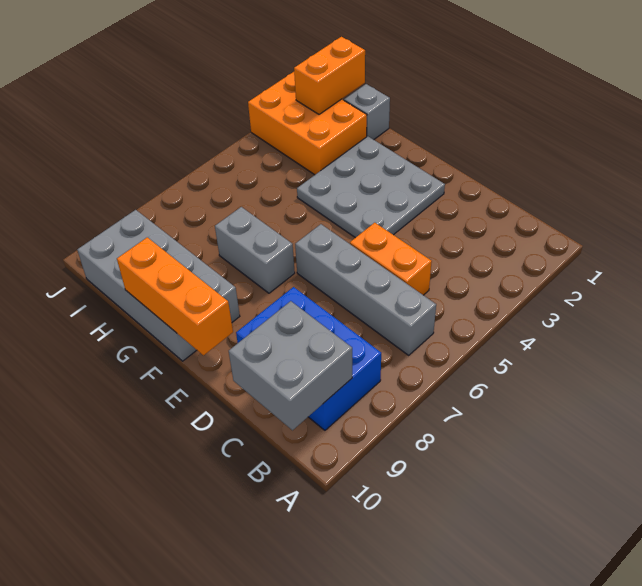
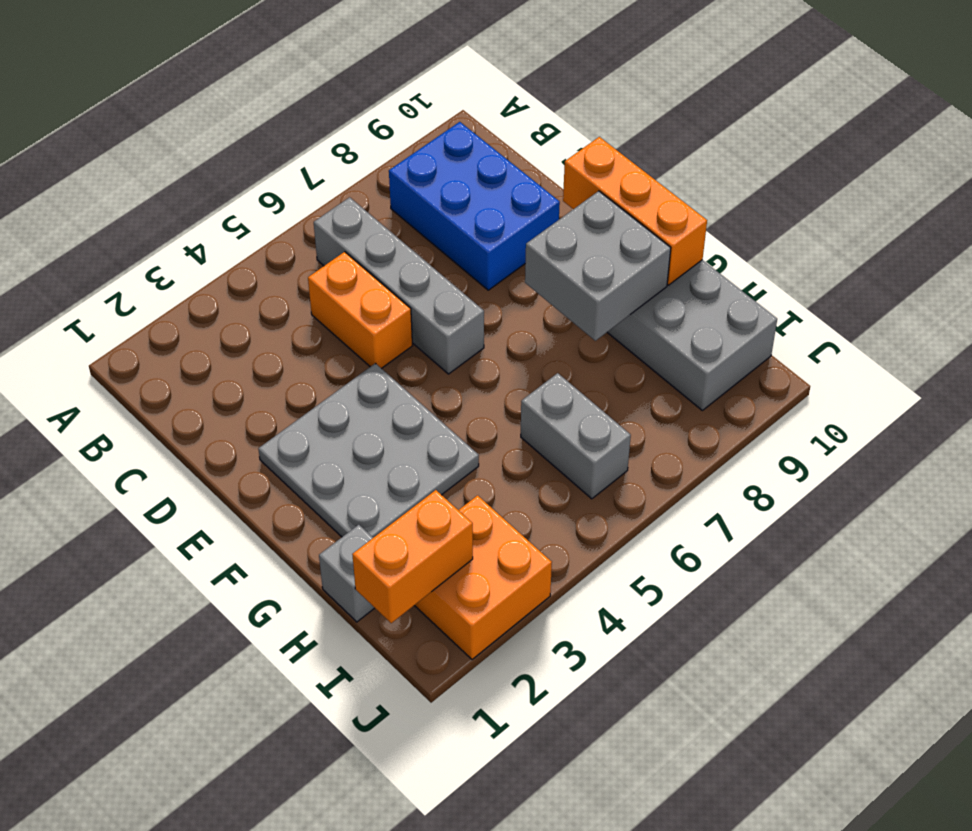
grey 2x2 brick [229,301,352,430] -> grey 2x2 brick moved to [525,191,671,341]
grey 1x2 brick [215,207,295,293] -> grey 1x2 brick moved to [521,373,631,499]
orange 2x3 brick [248,72,367,175] -> orange 2x2 brick [414,495,552,659]

